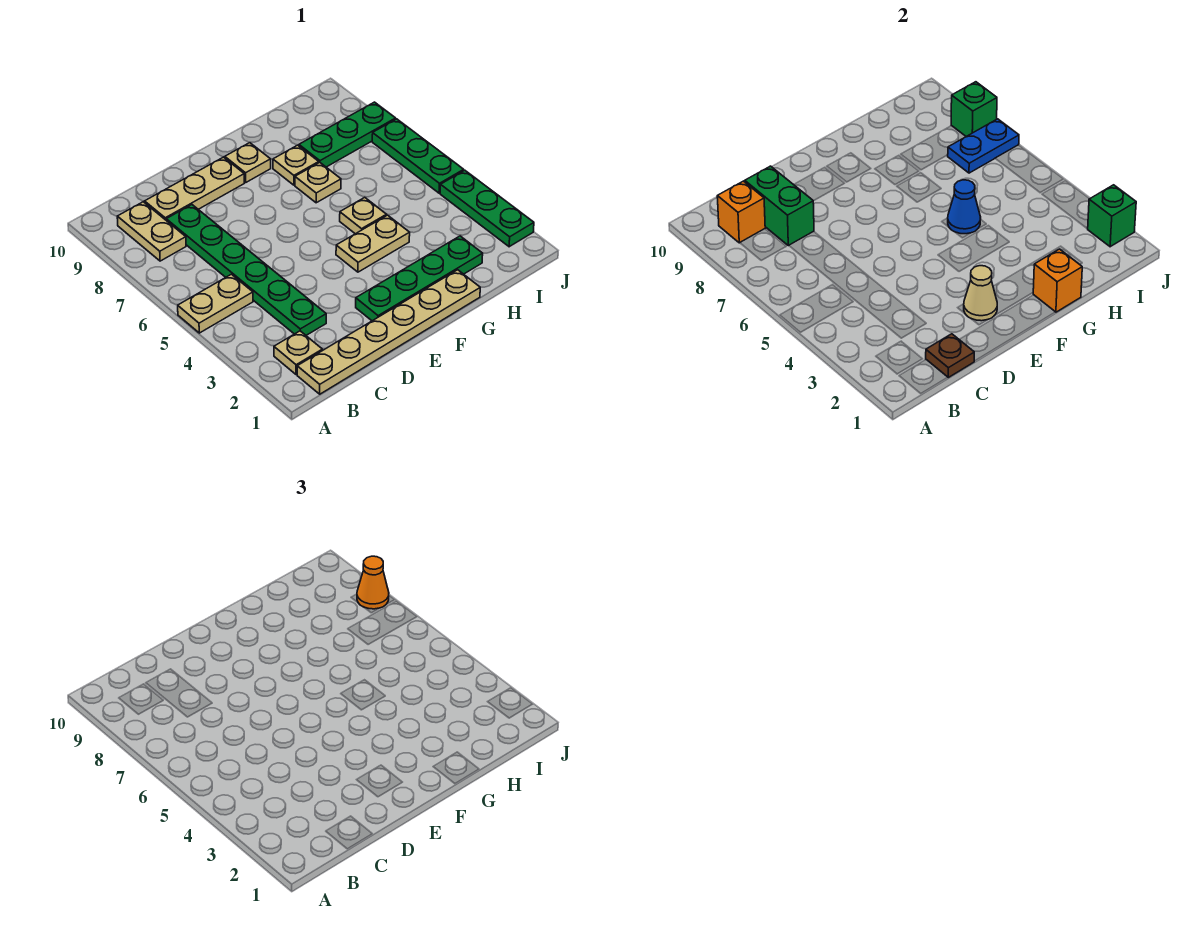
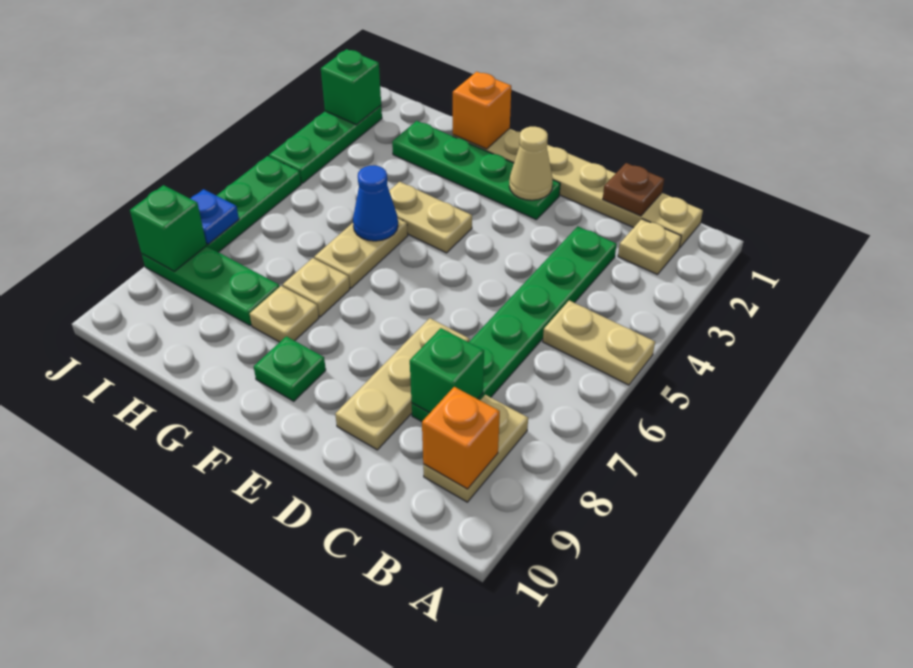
green 1x2 brick [745,166,814,246] -> green 1x1 brick [410,328,484,413]
tan 1x3 plate [145,157,244,220] -> tan 1x3 plate turned to [335,318,469,450]
tan 1x1 plate [225,143,271,182] -> green 1x1 plate [254,336,326,401]
tan 1x1 plate [340,197,387,234] -> tan 1x2 plate [314,219,408,288]
blue 1x2 plate [948,119,1019,173] -> blue 1x1 plate [190,189,239,244]
orange 1x1 cone [357,556,389,609] -> none

